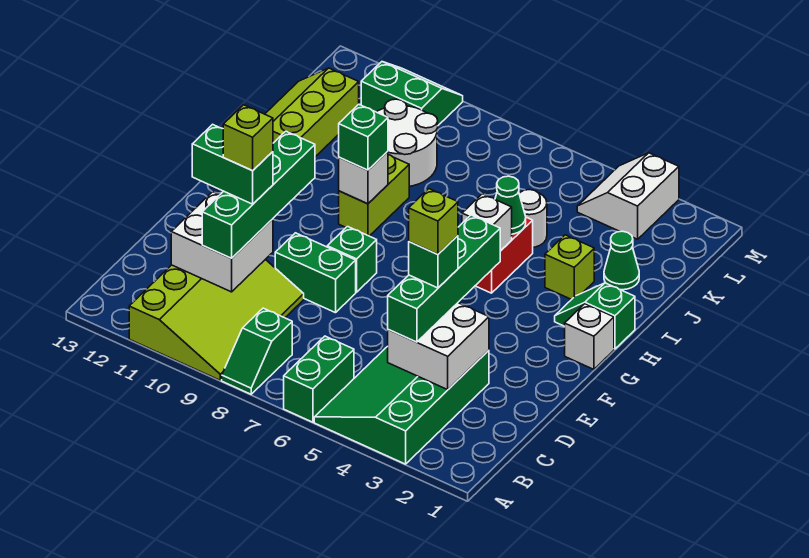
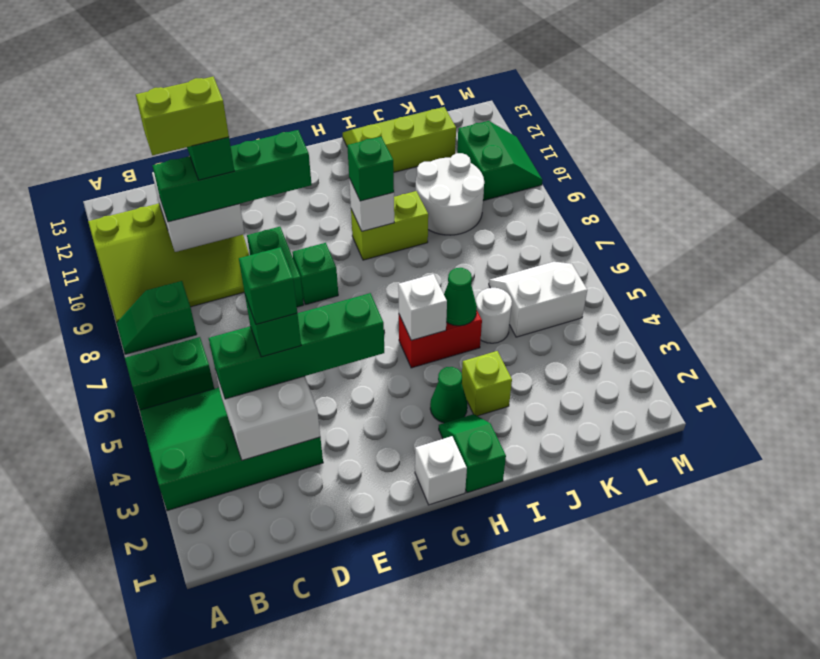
lime 1x1 brick [409,189,458,254] -> green 1x1 brick [239,247,297,324]
lime 1x1 brick [223,105,273,171] -> lime 1x2 brick [136,77,229,155]
green 1x1 cone [604,231,639,290] -> green 1x1 cone moved to [430,367,468,423]
white 2x2 slope [577,153,679,239] -> white 2x2 slope moved to [489,262,587,337]

